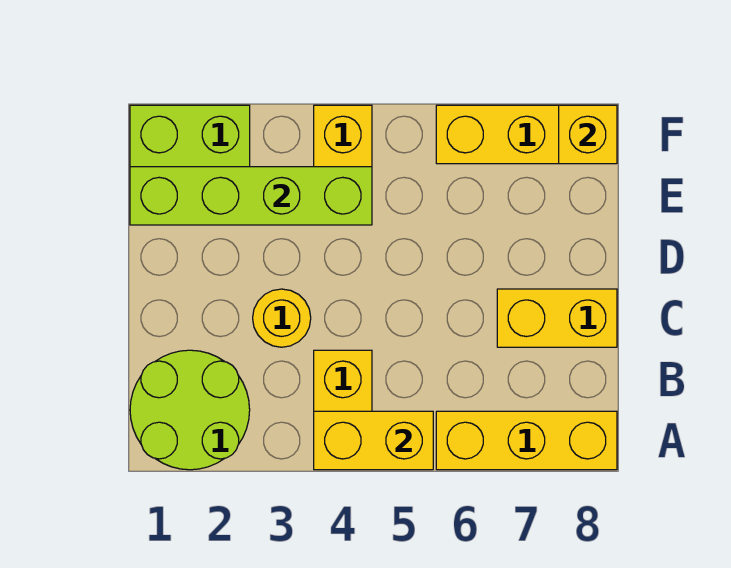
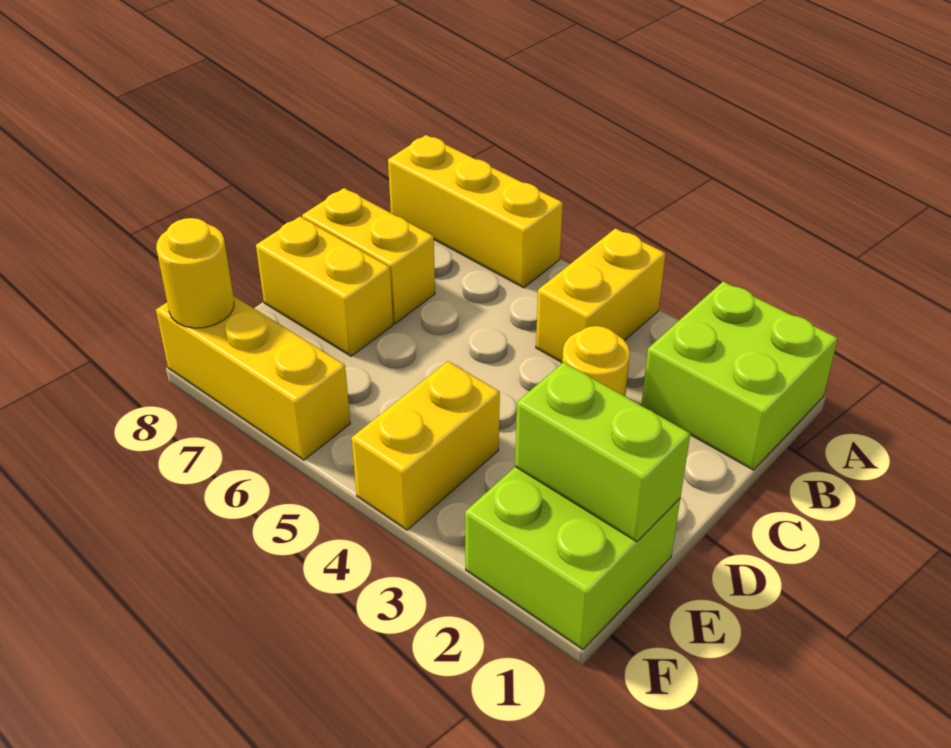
lime 2x2 round brick [130,350,250,470] -> lime 2x2 brick [641,281,838,470]
yellow 1x2 brick [314,411,433,470] -> yellow 1x2 brick moved to [256,217,393,356]
lime 1x4 brick [130,167,372,225] -> lime 1x2 brick [515,362,690,542]
yellow 1x1 brick [559,105,617,164] -> yellow 1x1 round brick [156,218,234,328]

